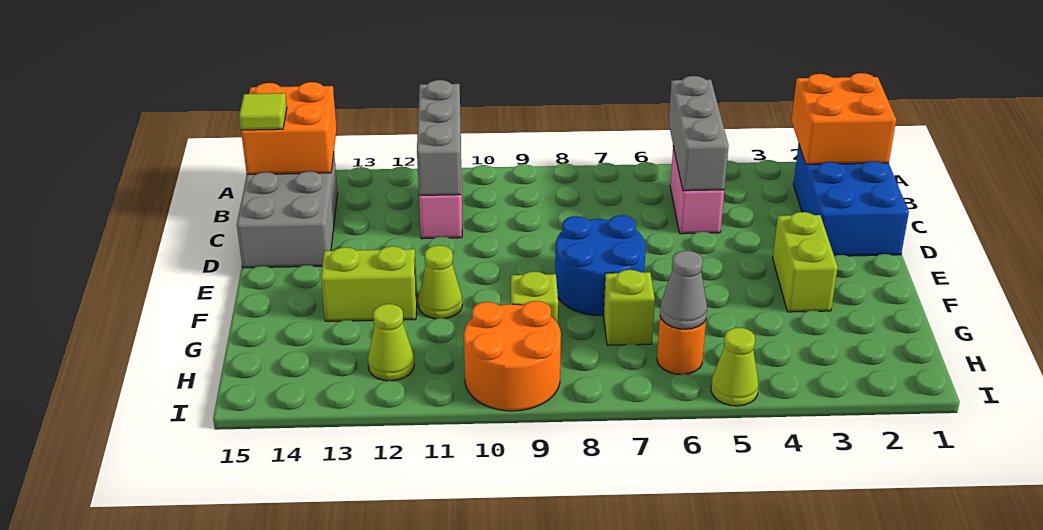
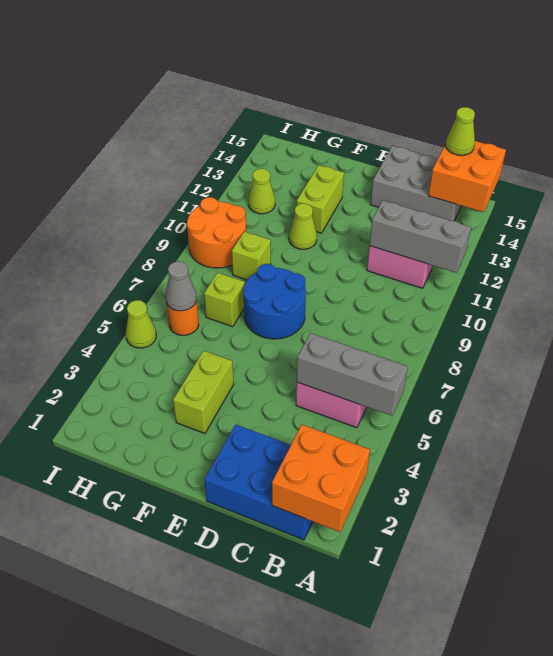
lime 1x1 tile [239,93,287,130] -> lime 1x1 cone [446,107,475,155]
lime 1x2 brick [773,212,838,312] -> lime 1x2 brick turned to [173,351,234,434]

